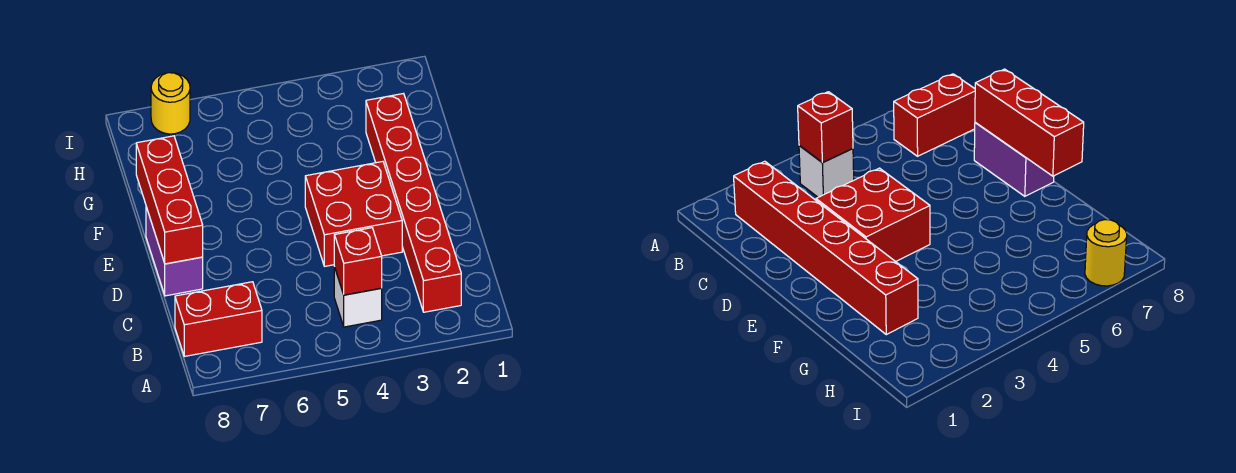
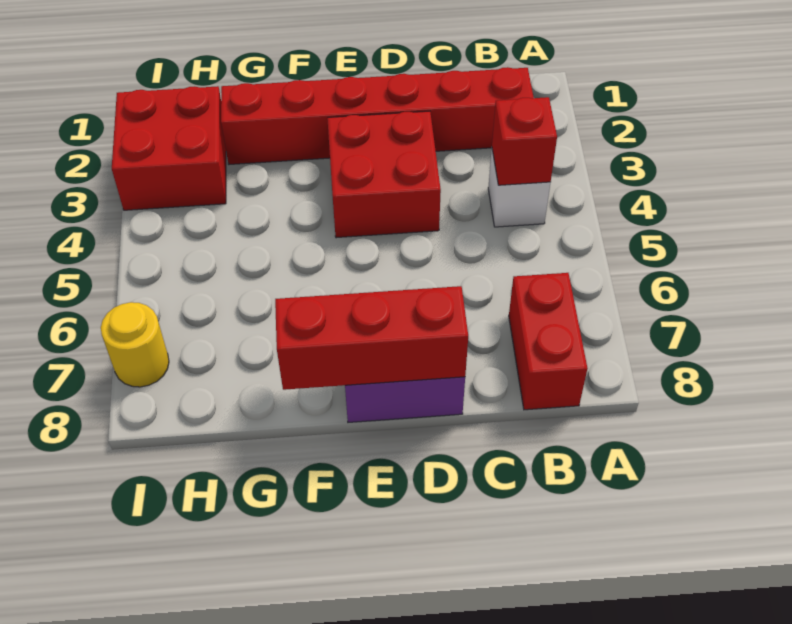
none -> red 2x2 brick [112,86,226,210]

